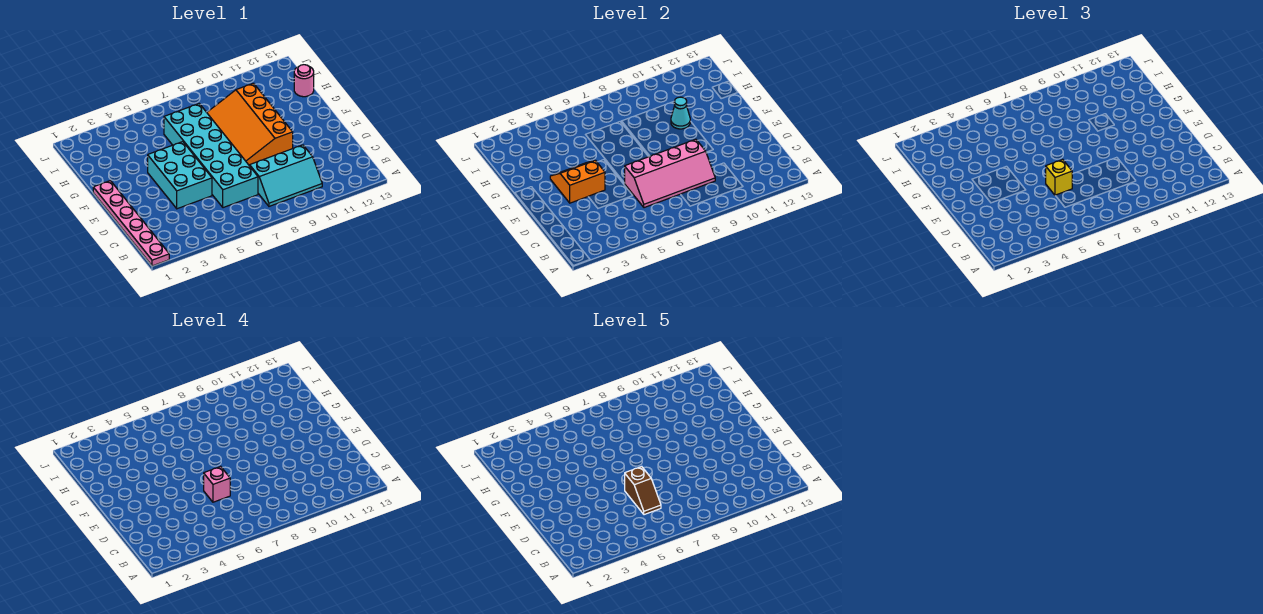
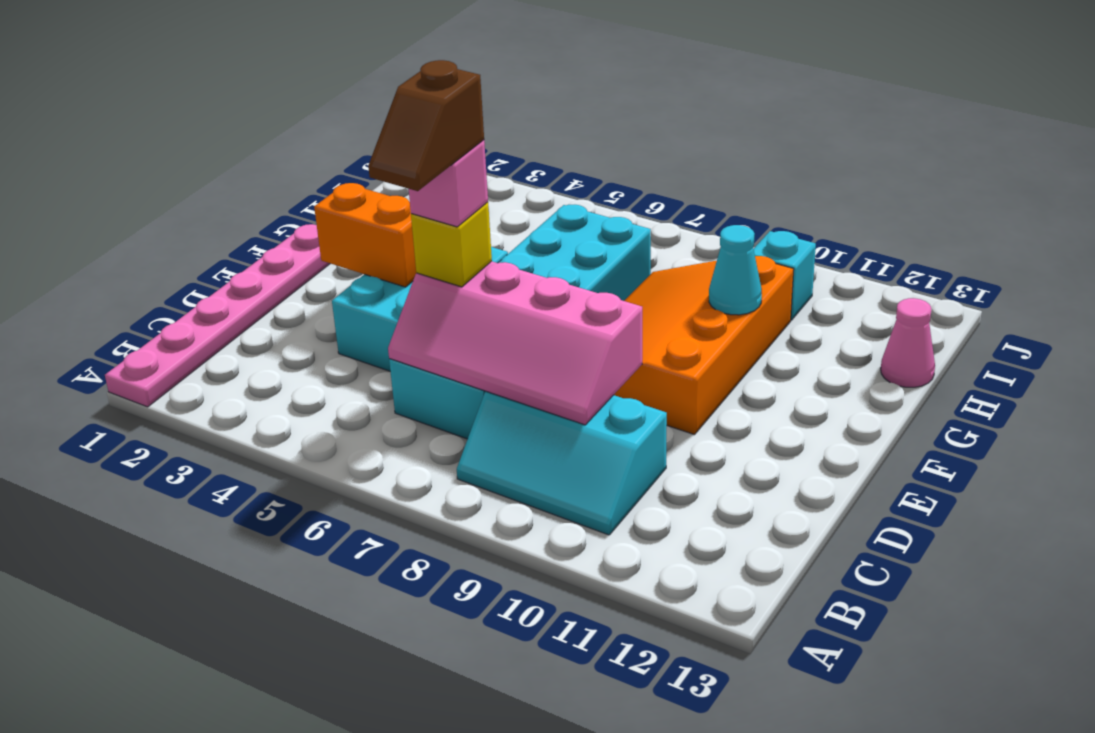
pink 1x1 round brick [294,65,314,97] -> pink 1x1 cone [881,298,935,387]
none -> cyan 1x1 brick [754,231,816,320]

